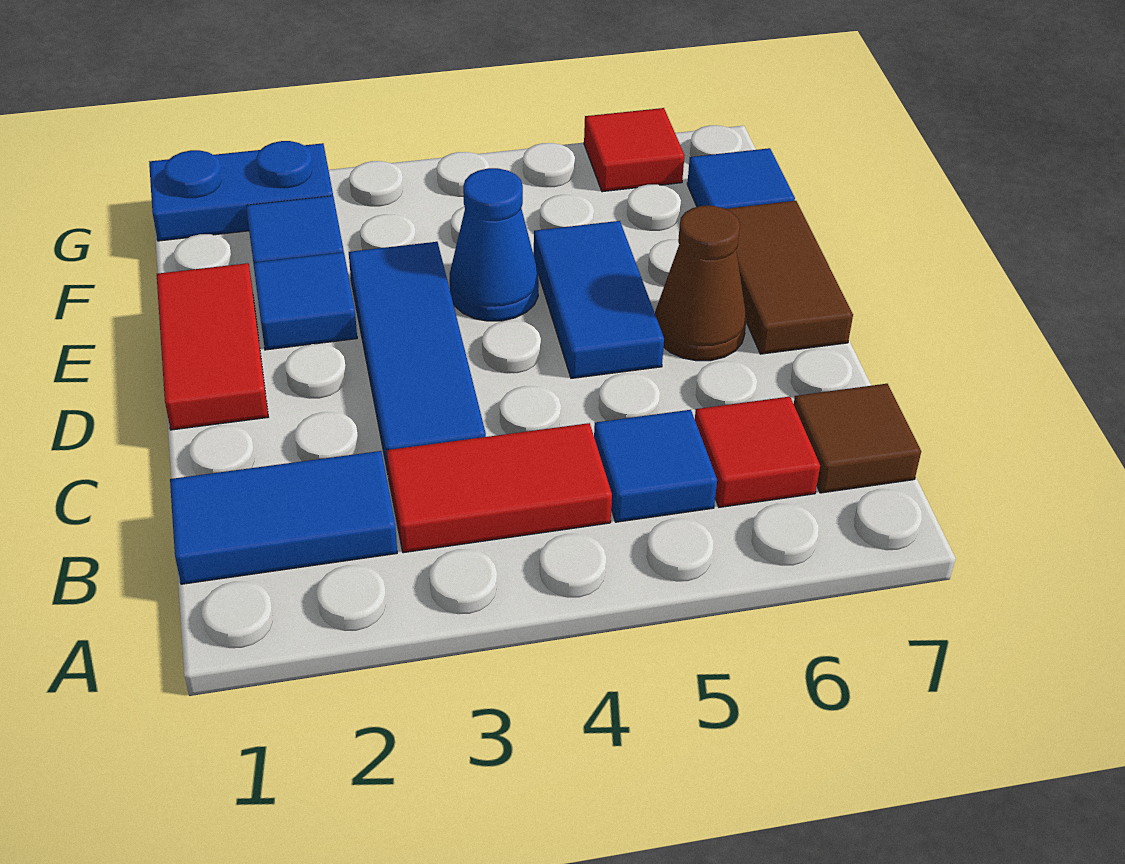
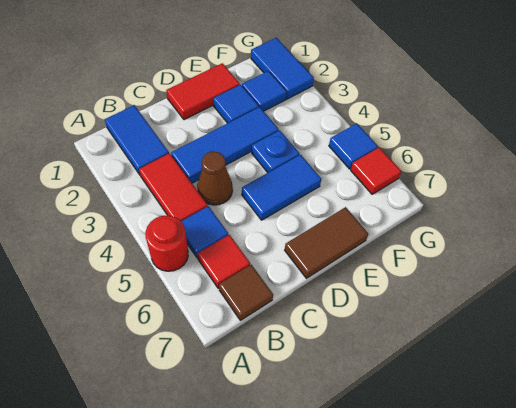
none -> red 1x1 round brick [146,215,188,271]
brown 1x1 cone [655,206,747,361] -> brown 1x1 cone moved to [197,151,233,205]
blue 1x1 cone [450,168,539,321] -> blue 1x1 plate [252,130,300,173]
blue 1x1 tile [687,148,795,209] -> blue 1x1 tile moved to [329,123,378,169]
blue 1x2 plate [149,141,333,241] -> blue 1x2 tile [251,38,314,99]

